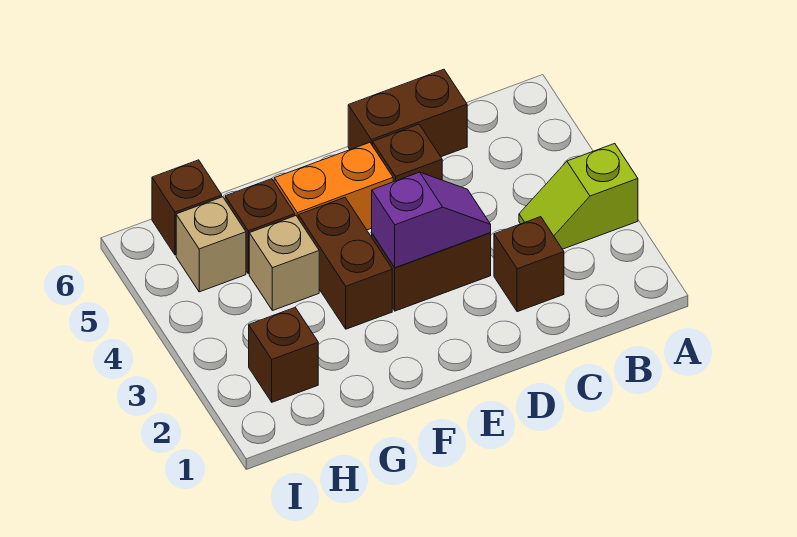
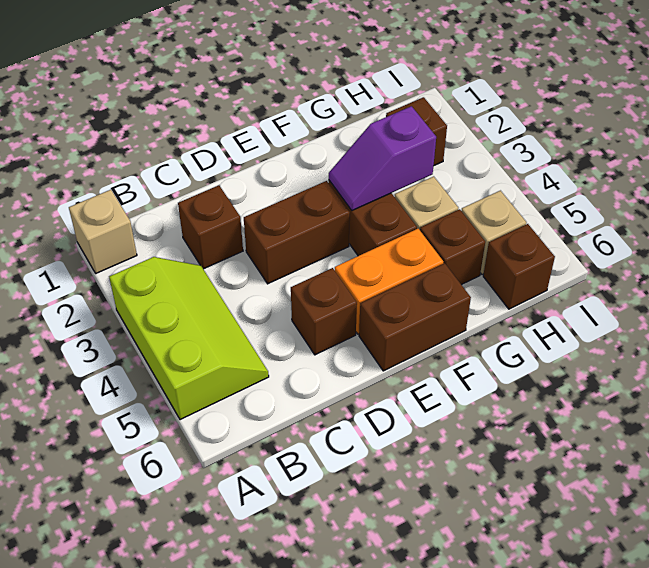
none -> tan 1x1 brick [69,190,137,273]
lime 1x2 slope [519,144,638,249] -> lime 2x3 slope [109,257,269,420]
brown 1x2 brick [348,69,467,157] -> brown 1x2 brick moved to [359,263,471,371]
purple 1x2 slope [372,172,491,268] -> purple 1x2 slope moved to [329,106,436,210]

